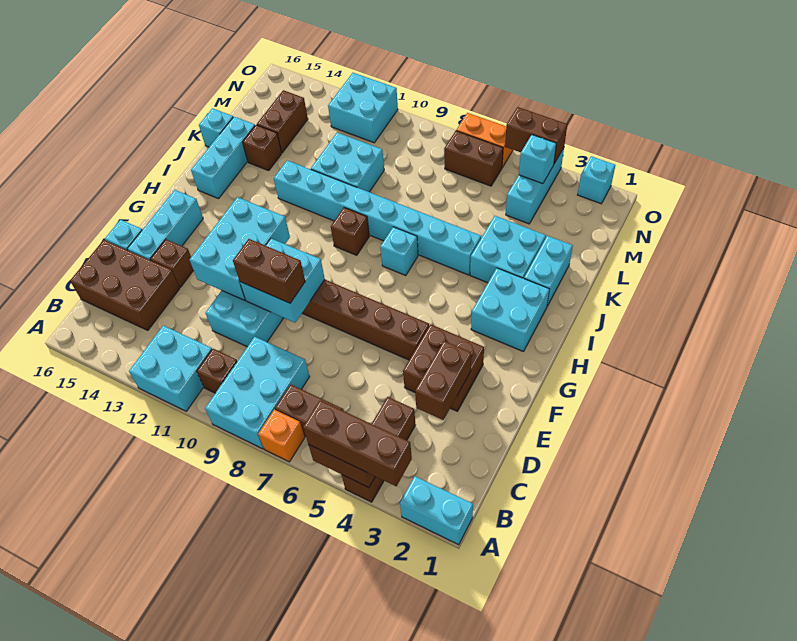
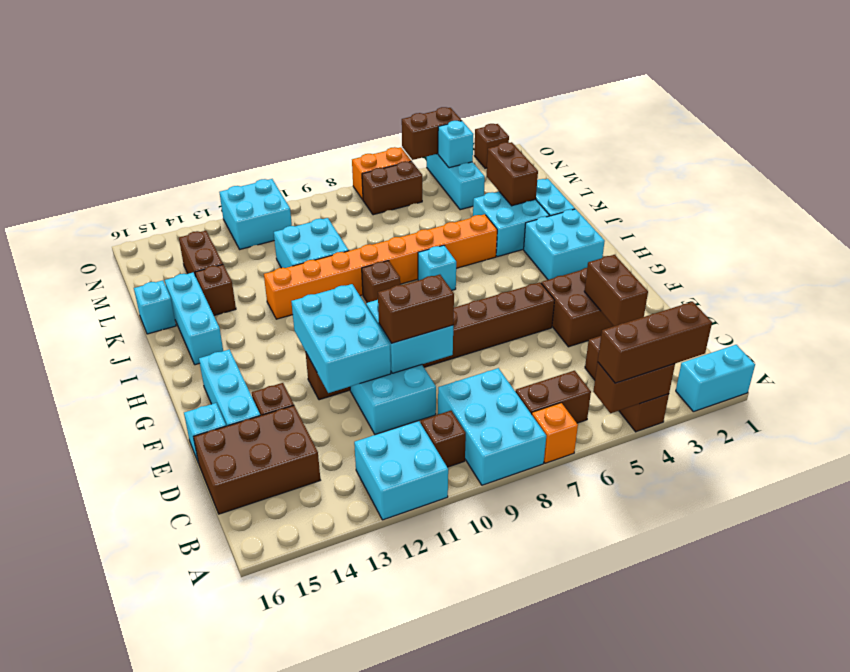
cyan 1x8 brick [274,160,481,275] -> orange 1x8 brick [264,214,497,319]
none -> brown 1x2 brick [487,142,538,206]
cyan 1x1 brick [578,156,615,204] -> brown 1x1 brick [474,124,509,168]

